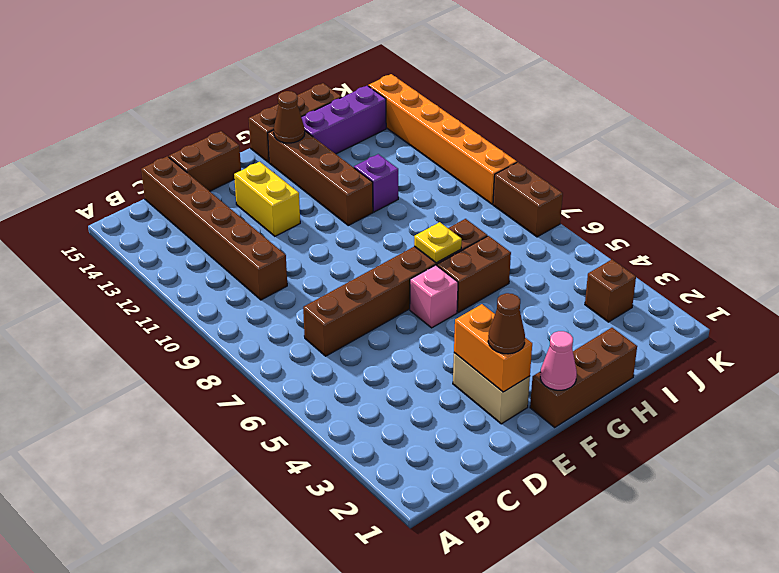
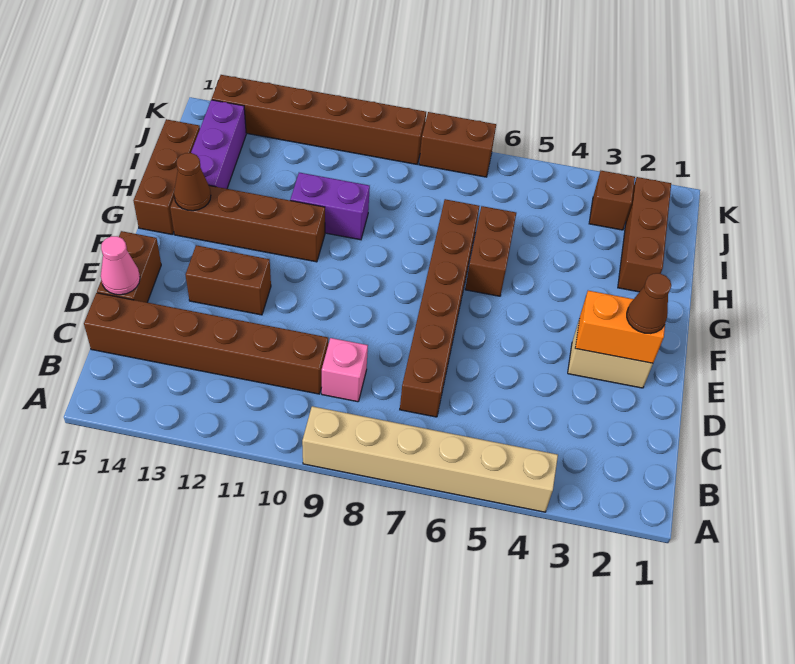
none -> tan 1x6 brick [302,406,558,512]
yellow 1x2 brick [234,162,300,236] -> brown 1x2 brick [186,245,271,315]
brown 1x3 brick [530,328,637,427] -> brown 1x3 brick moved to [618,177,671,292]
pink 1x1 cone [540,331,577,390] -> pink 1x1 cone moved to [101,236,140,295]
pink 1x1 brick [410,265,458,328] -> pink 1x1 brick moved to [322,338,368,402]
yellow 1x1 plate [414,222,462,263] -> none
purple 1x1 brick [354,154,398,212] -> purple 1x2 brick [290,173,370,240]
orange 1x6 brick [368,74,517,204] -> brown 1x6 brick [212,75,426,164]

